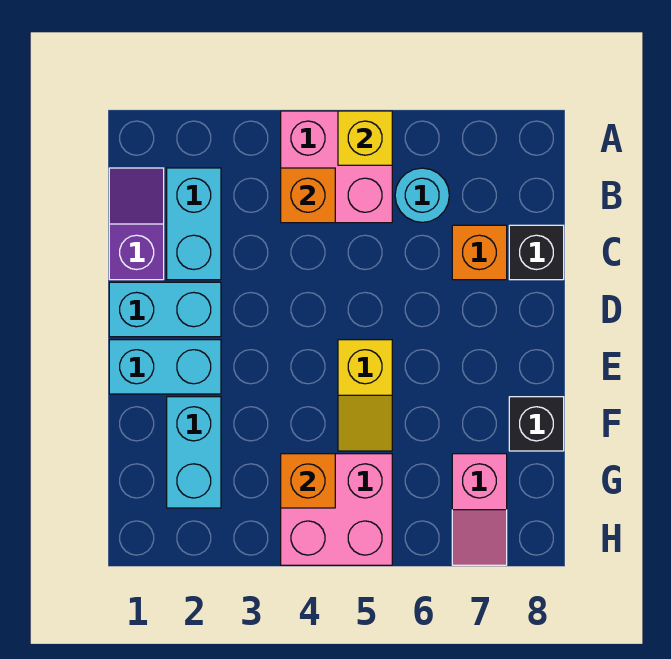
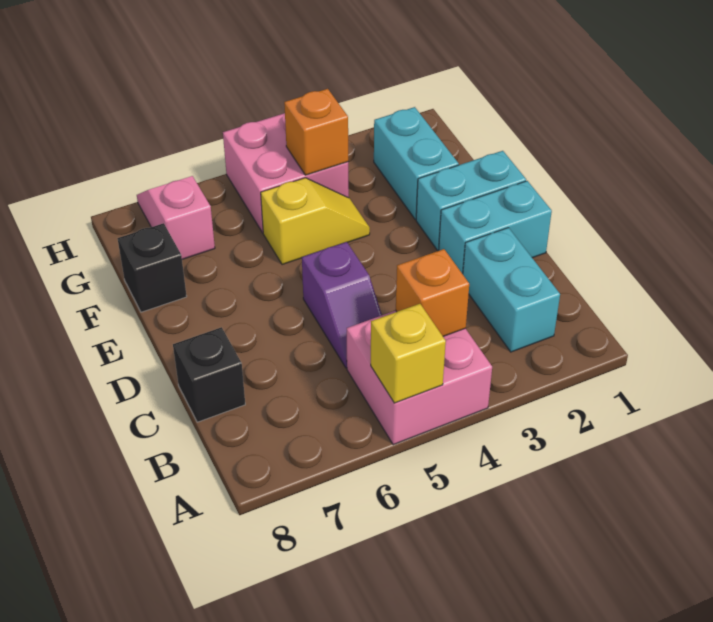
purple 1x2 slope [109,168,164,280] -> purple 1x2 slope moved to [302,242,382,368]
cyan 1x1 round brick [395,168,449,222] -> none
orange 1x1 brick [452,225,507,280] -> none
yellow 1x2 slope [338,340,392,451] -> yellow 1x2 slope turned to [261,178,370,265]

